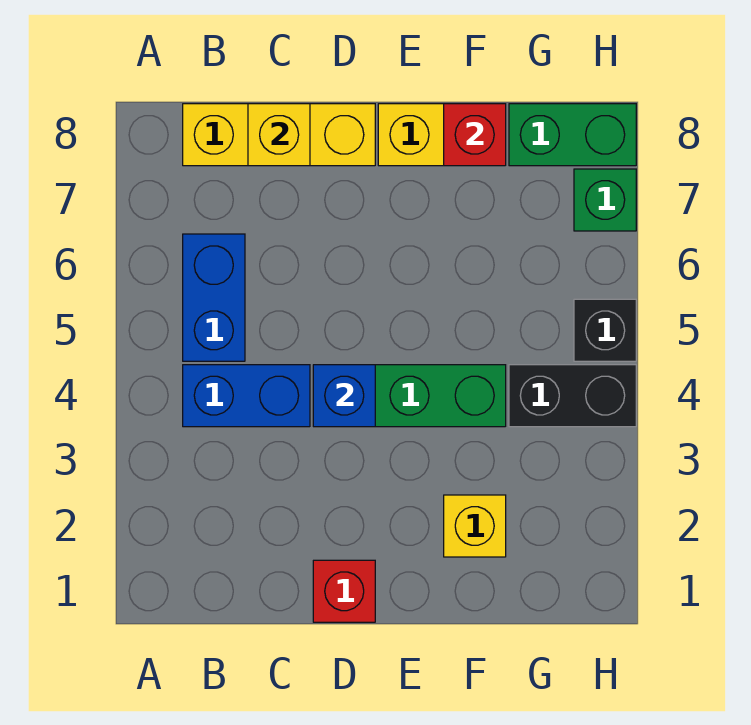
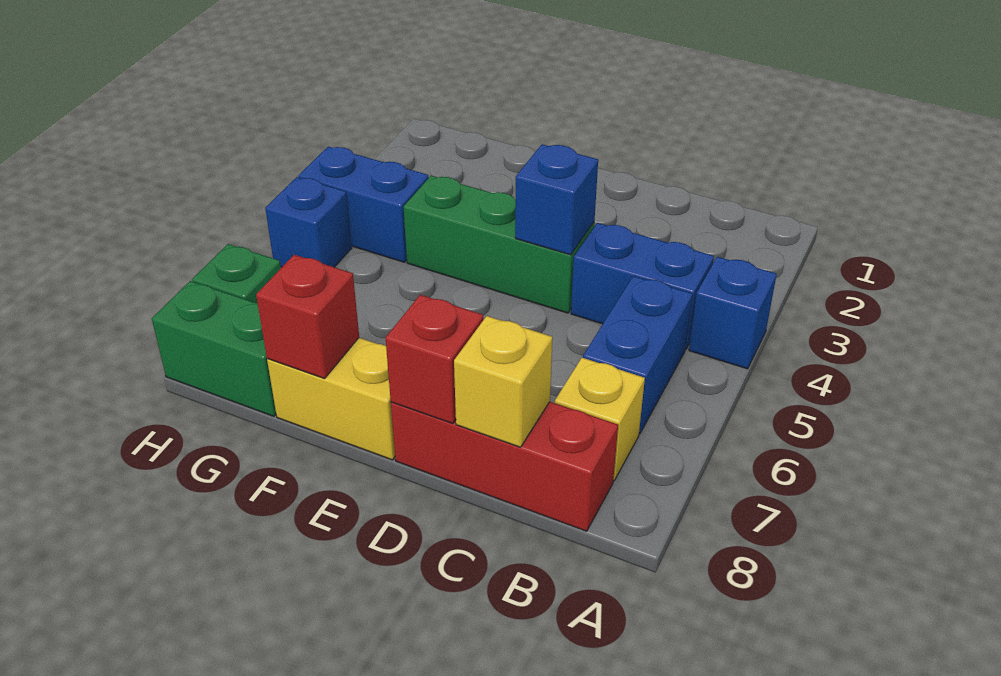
none -> blue 1x1 brick [689,257,777,369]
yellow 1x3 brick [183,104,375,166] -> red 1x3 brick [391,402,618,531]
red 1x1 brick [313,560,375,622] -> red 1x1 brick moved to [386,295,483,424]
yellow 1x1 brick [444,495,506,557] -> yellow 1x1 brick moved to [555,358,645,481]
black 1x2 brick [509,365,636,427] -> blue 1x2 brick [299,147,429,262]
black 1x1 brick [574,299,636,361] -> blue 1x1 brick [265,177,352,267]

